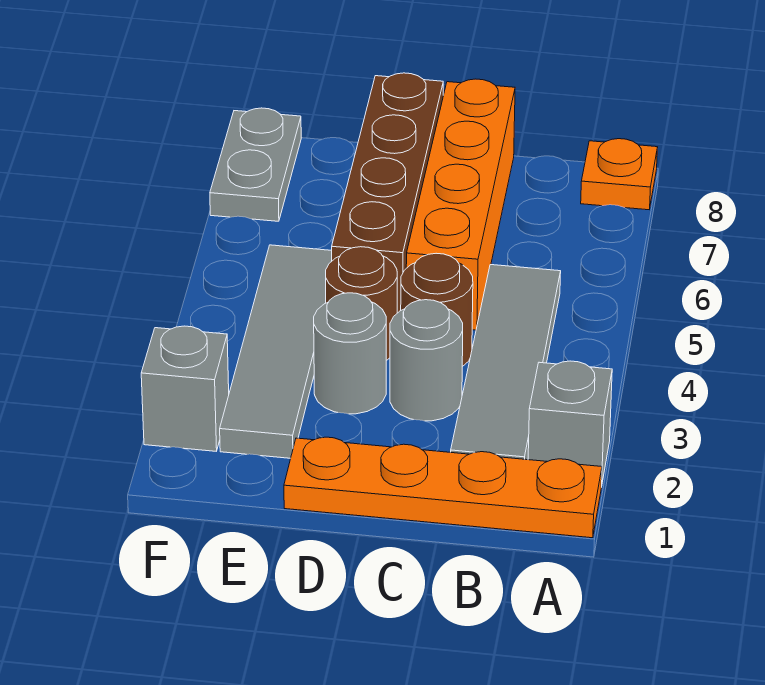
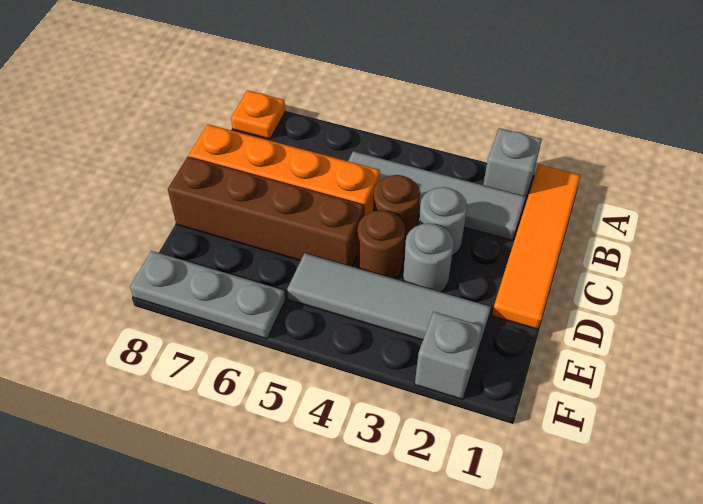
orange 1x4 plate [284,437,602,538] -> orange 1x4 tile [492,164,581,329]
grey 1x2 plate [210,108,301,221] -> grey 1x3 plate [130,251,285,339]

